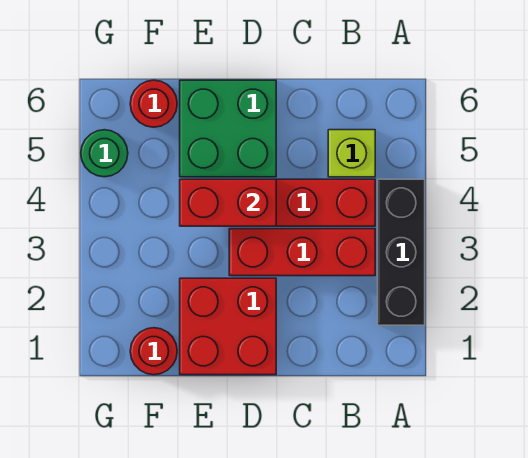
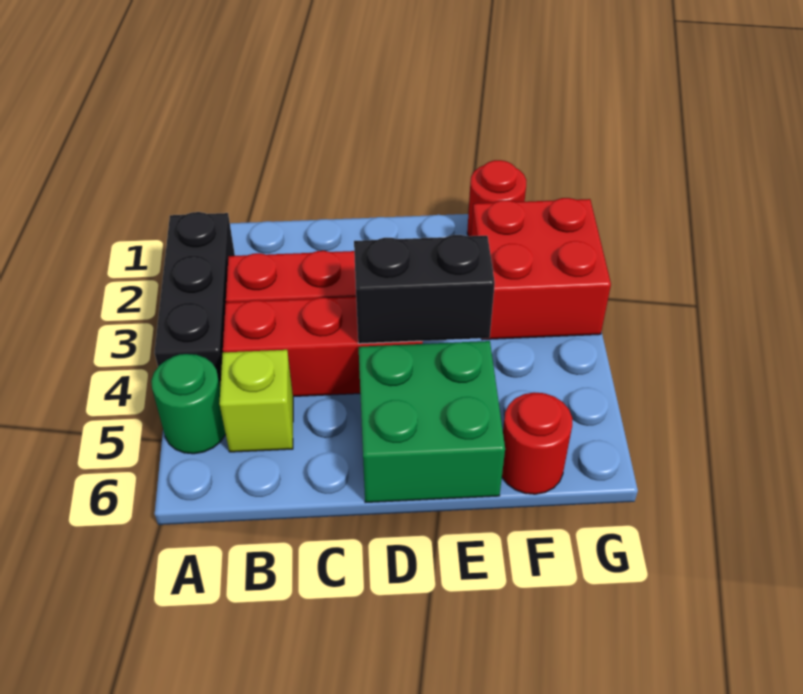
red 2x2 brick [180,278,276,375] -> red 2x2 brick moved to [471,198,611,340]
red 1x2 brick [180,179,276,226] -> black 1x2 brick [354,235,495,344]
green 1x1 round brick [81,130,128,177] -> green 1x1 round brick moved to [151,354,226,454]

